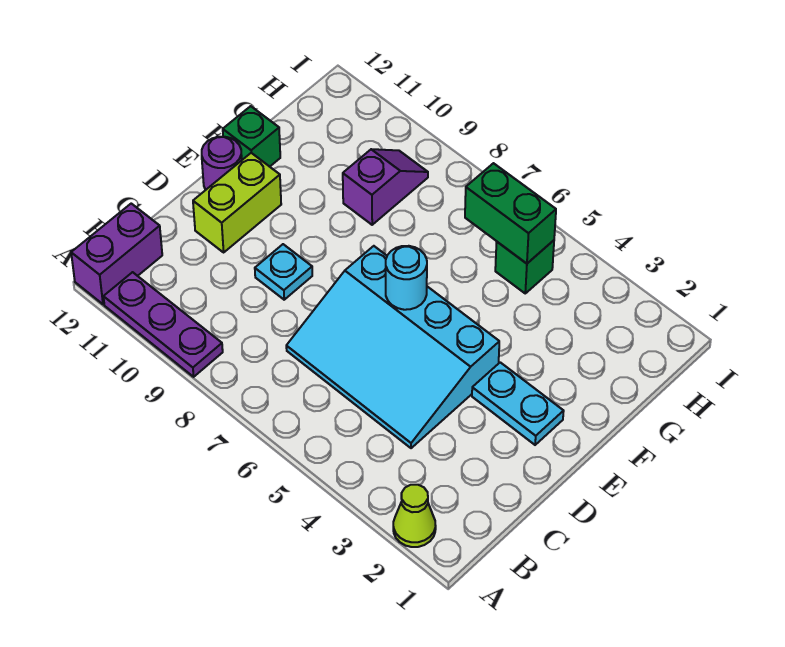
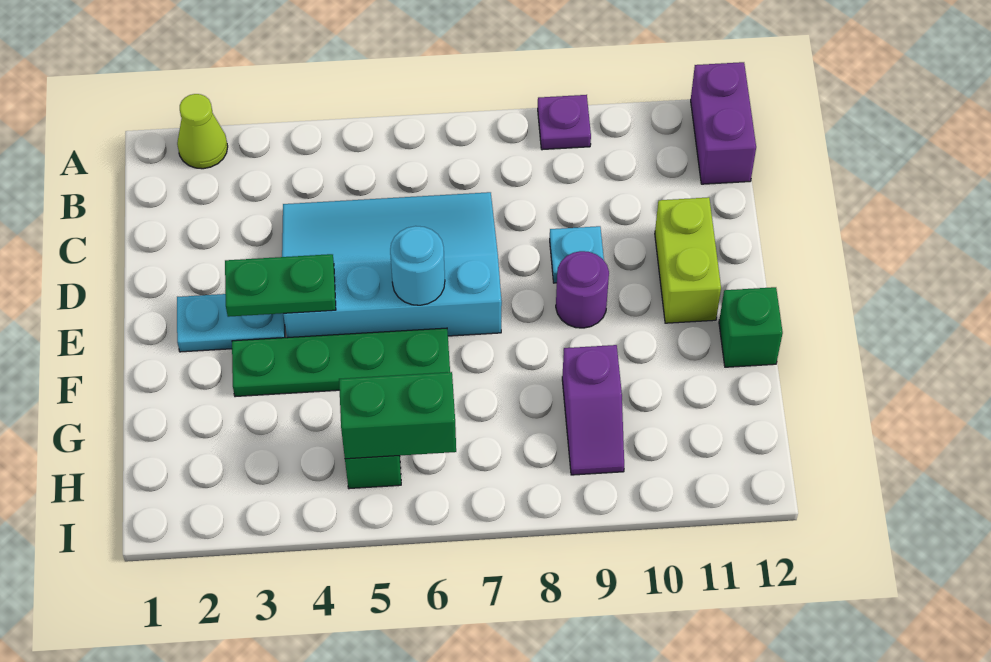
purple 1x3 plate [103,272,223,377] -> purple 1x1 plate [538,95,591,150]
none -> green 1x2 plate [225,254,336,317]
purple 1x1 round brick [202,137,242,190] -> purple 1x1 round brick moved to [556,251,609,328]
none -> green 1x4 plate [232,328,450,397]

